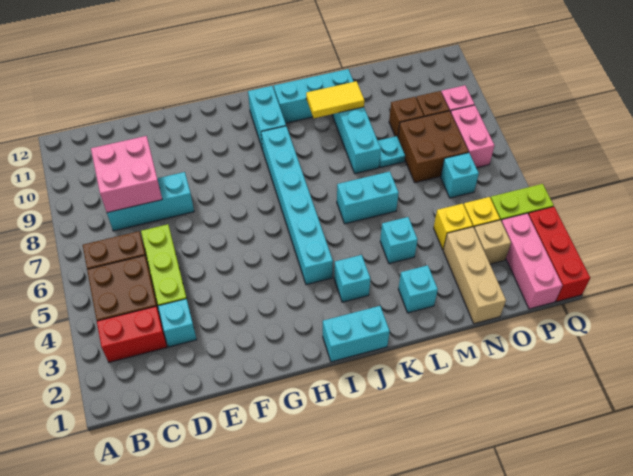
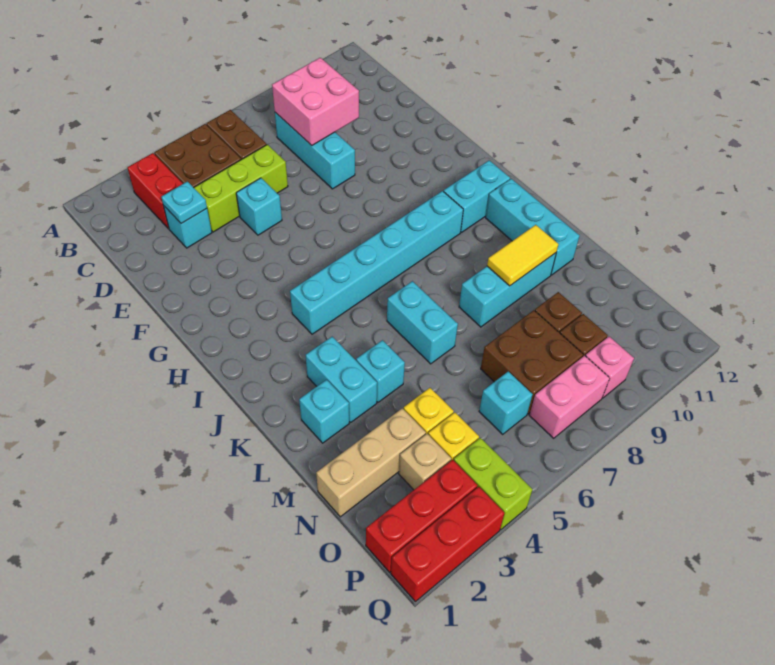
cyan 1x2 brick [323,306,390,362] -> cyan 1x2 brick moved to [306,337,377,422]
cyan 1x1 brick [334,255,370,302] -> cyan 1x1 brick moved to [236,178,282,235]
yellow 1x2 tile [306,81,364,118] -> yellow 1x2 tile turned to [487,225,559,286]
cyan 1x1 plate [378,136,405,168] -> cyan 1x1 plate moved to [161,182,207,224]
pink 1x3 brick [501,213,562,309] -> red 1x3 brick [366,460,478,572]

